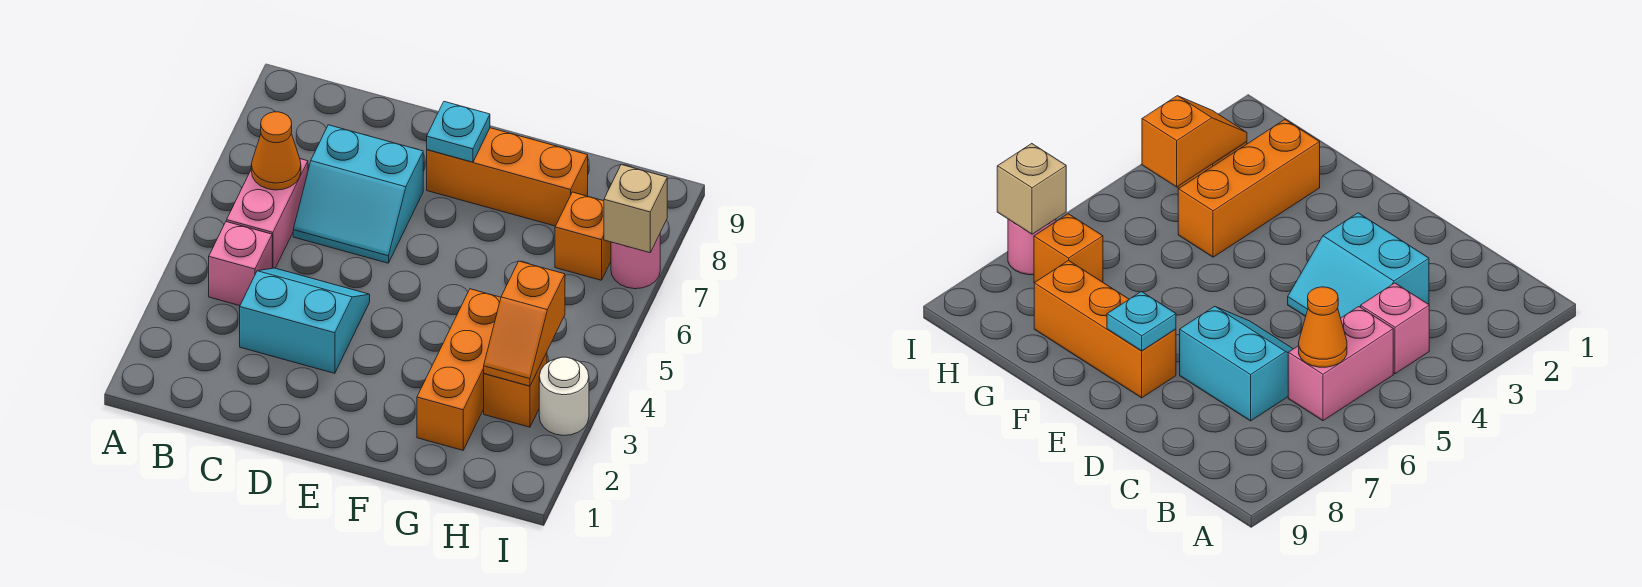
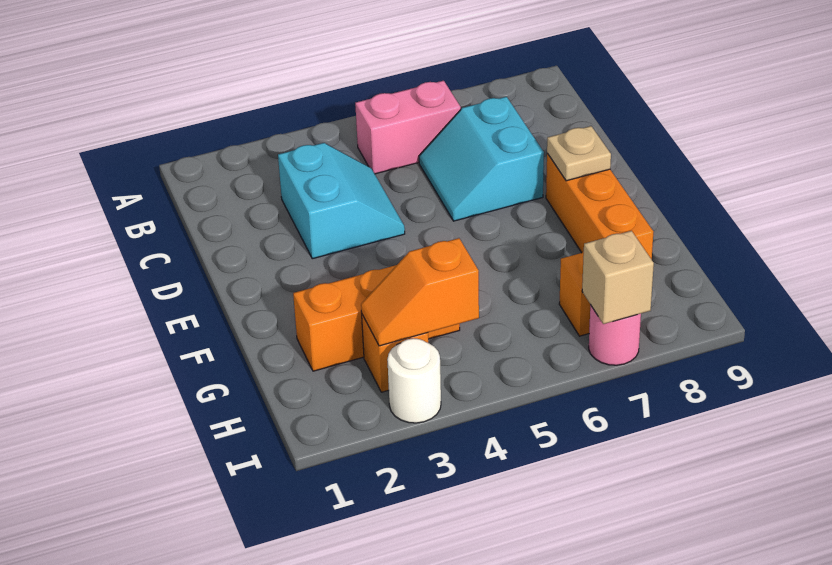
pink 1x1 brick [209,222,272,306] -> none
orange 1x1 cone [251,112,301,190] -> none
cyan 1x1 plate [427,102,490,162] -> tan 1x1 plate [547,126,611,181]

